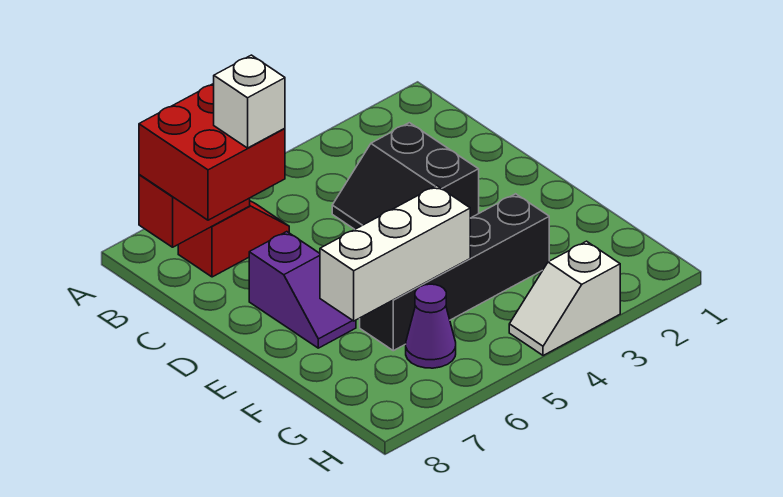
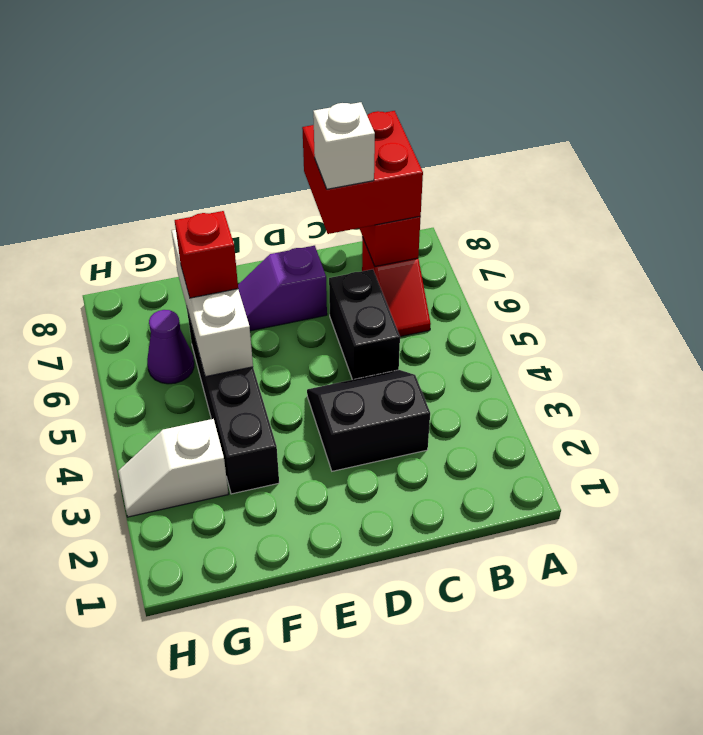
none -> black 1x2 brick [329,269,400,380]
none -> red 1x1 brick [175,211,238,298]
white 1x2 slope [509,241,620,356] -> white 1x2 slope turned to [118,419,228,517]

